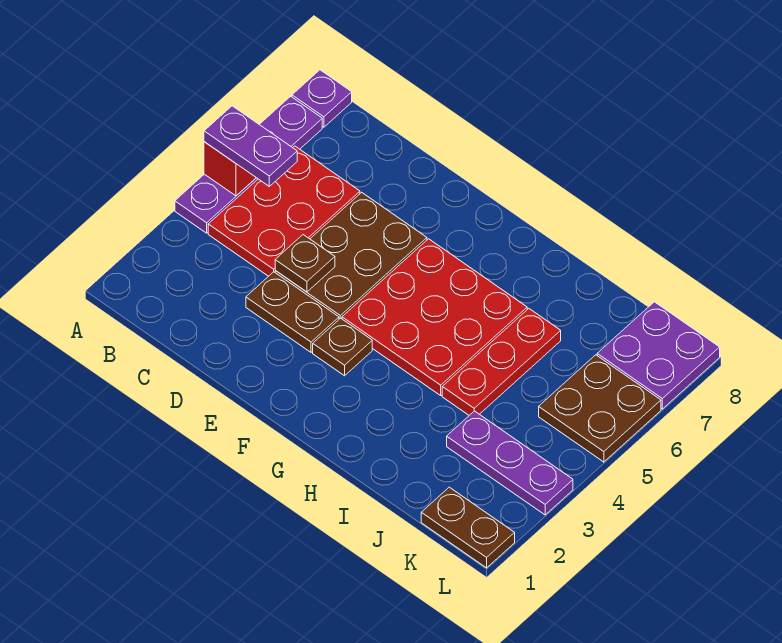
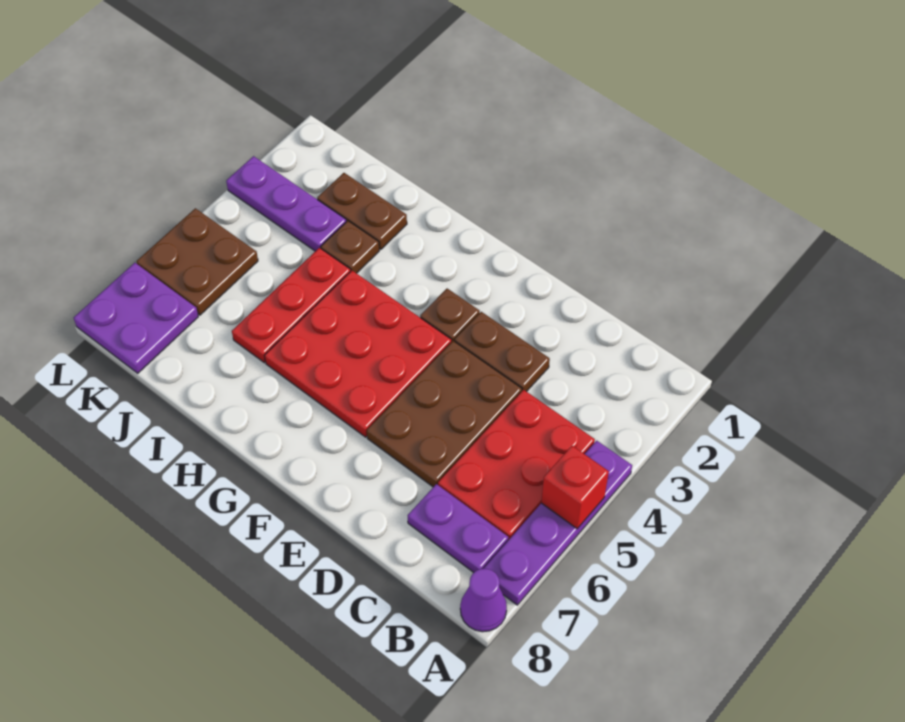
purple 1x2 plate [204,106,297,186] -> purple 1x2 plate moved to [408,484,508,572]
purple 1x1 plate [292,70,352,127] -> purple 1x1 cone [460,569,507,632]
brown 1x1 plate [275,235,335,292] -> brown 1x1 plate moved to [321,221,379,273]
brown 1x2 plate [421,487,515,568] -> brown 1x2 plate moved to [317,173,407,250]

